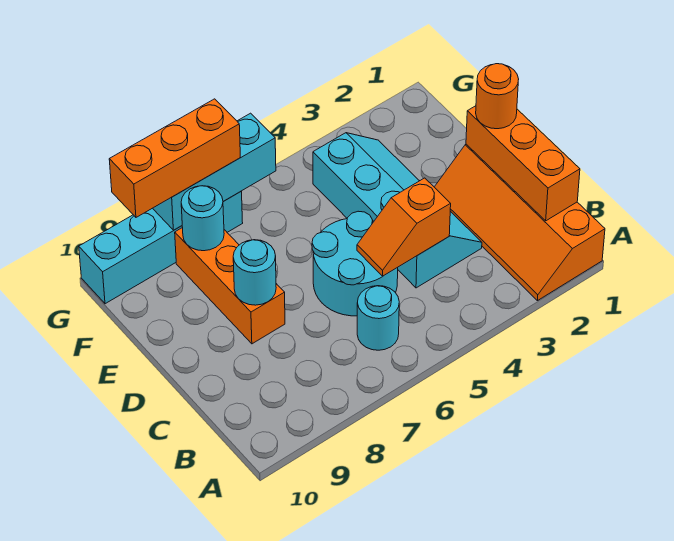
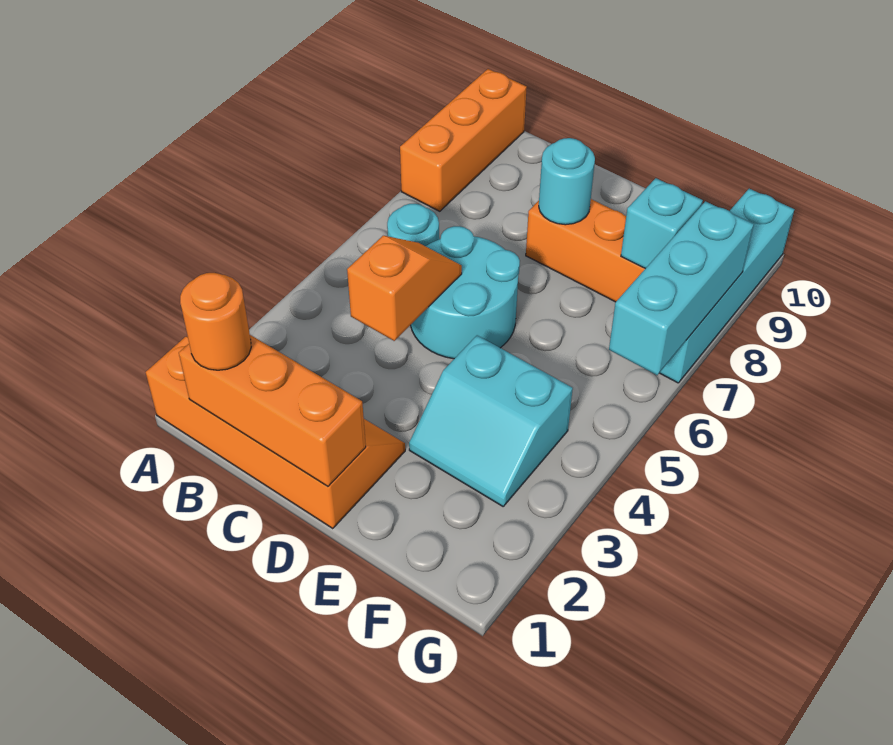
cyan 2x4 slope [313,133,482,288] -> cyan 2x2 slope [409,335,573,506]
orange 1x1 round brick [476,64,519,129] -> orange 1x1 round brick moved to [180,273,251,370]
cyan 1x1 round brick [181,186,224,251] -> cyan 1x1 brick [621,178,703,269]
orange 1x3 brick [109,99,240,217] -> orange 1x3 brick moved to [400,69,527,211]

